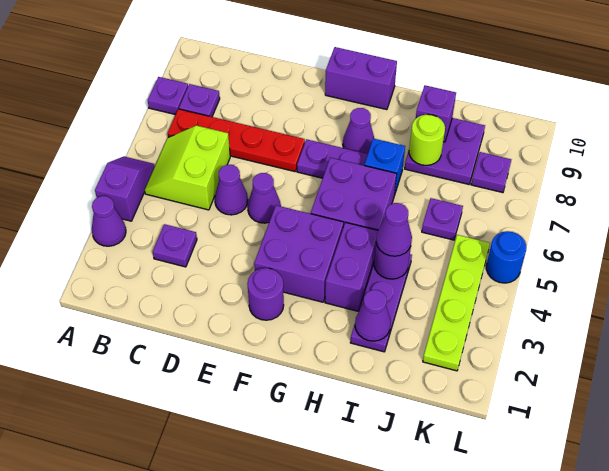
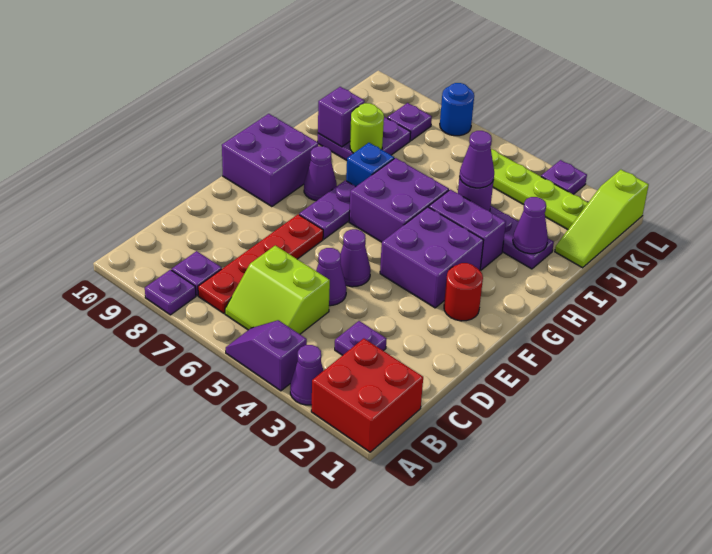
none -> red 2x2 brick [311,339,423,452]
purple 1x1 round brick [247,268,284,320] -> red 1x1 round brick [444,263,483,321]
purple 1x2 brick [325,47,397,110] -> purple 2x2 brick [222,114,318,207]
none -> lime 1x3 slope [555,170,649,268]
purple 1x1 plate [422,198,463,240] -> purple 1x1 plate moved to [541,160,587,194]
blue 1x1 round brick [486,231,526,283] -> blue 1x1 round brick moved to [440,83,474,136]

